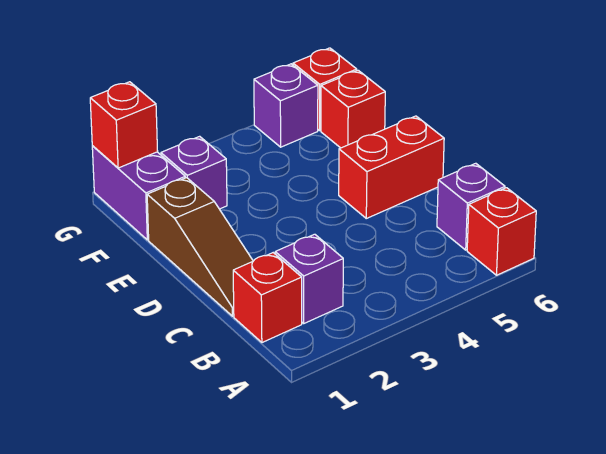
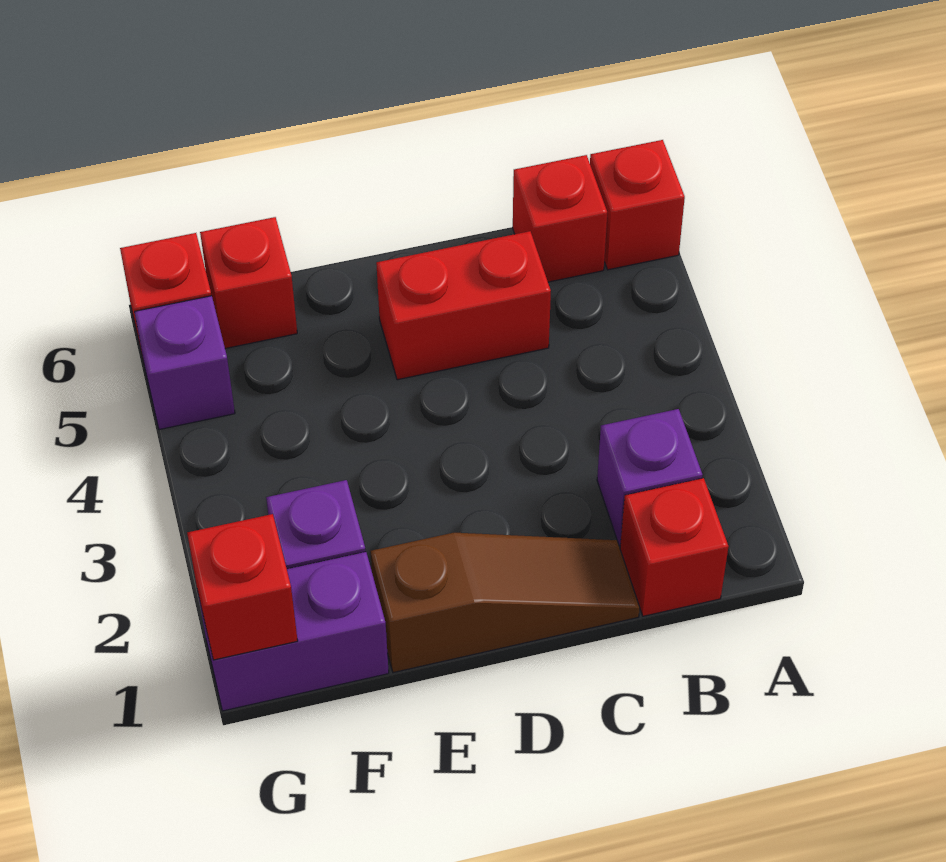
purple 1x1 brick [437,163,505,250] -> red 1x1 brick [513,155,607,282]
red 1x2 brick [339,116,444,218] -> red 1x2 brick turned to [376,231,551,380]

